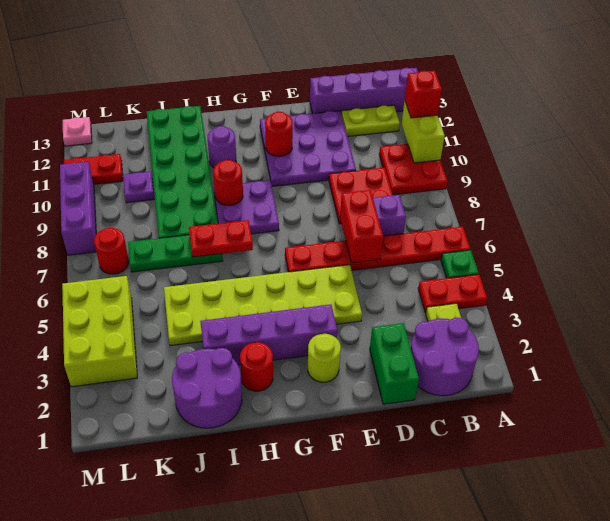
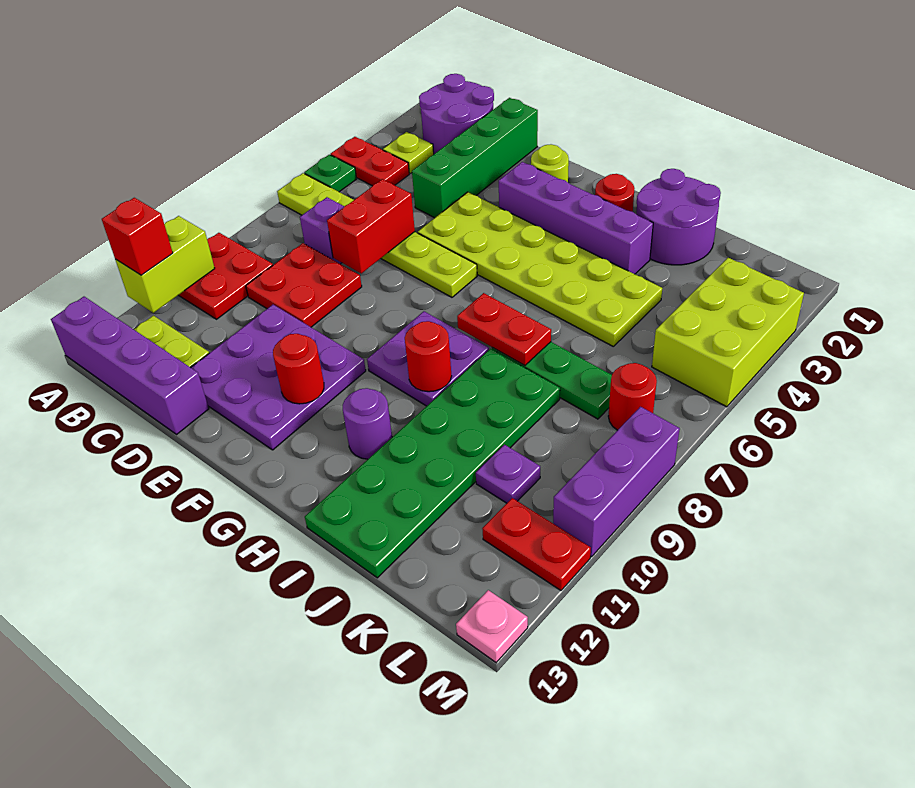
red 1x6 plate [285,227,470,272] -> lime 1x6 plate [277,173,477,297]
green 1x2 brick [370,323,419,404] -> green 1x4 brick [412,98,538,218]

